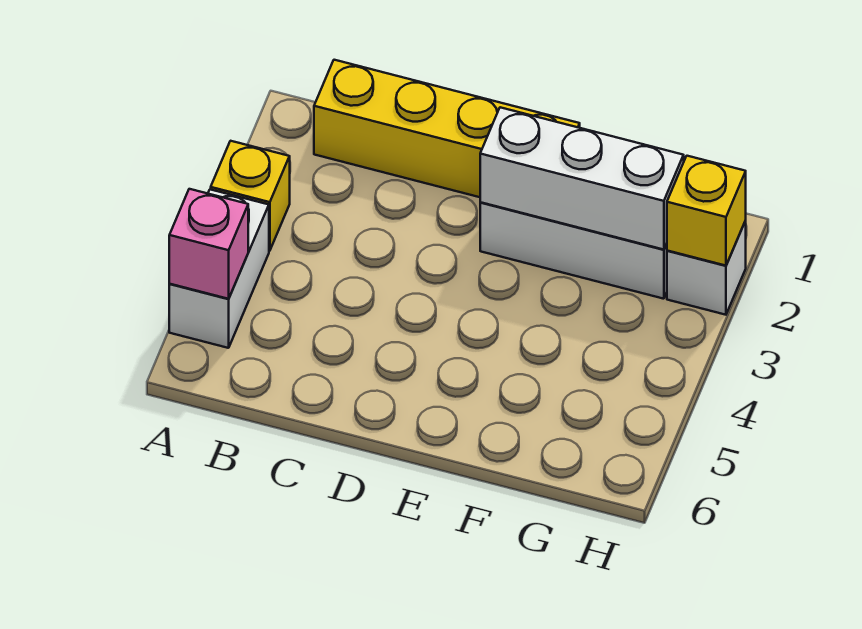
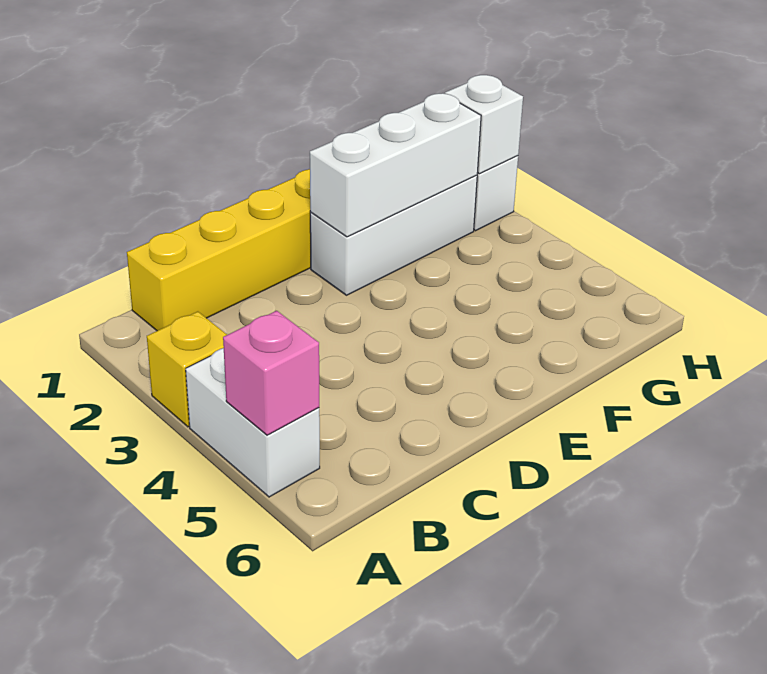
yellow 1x1 brick [667,156,746,266] -> white 1x1 brick [445,75,523,174]

